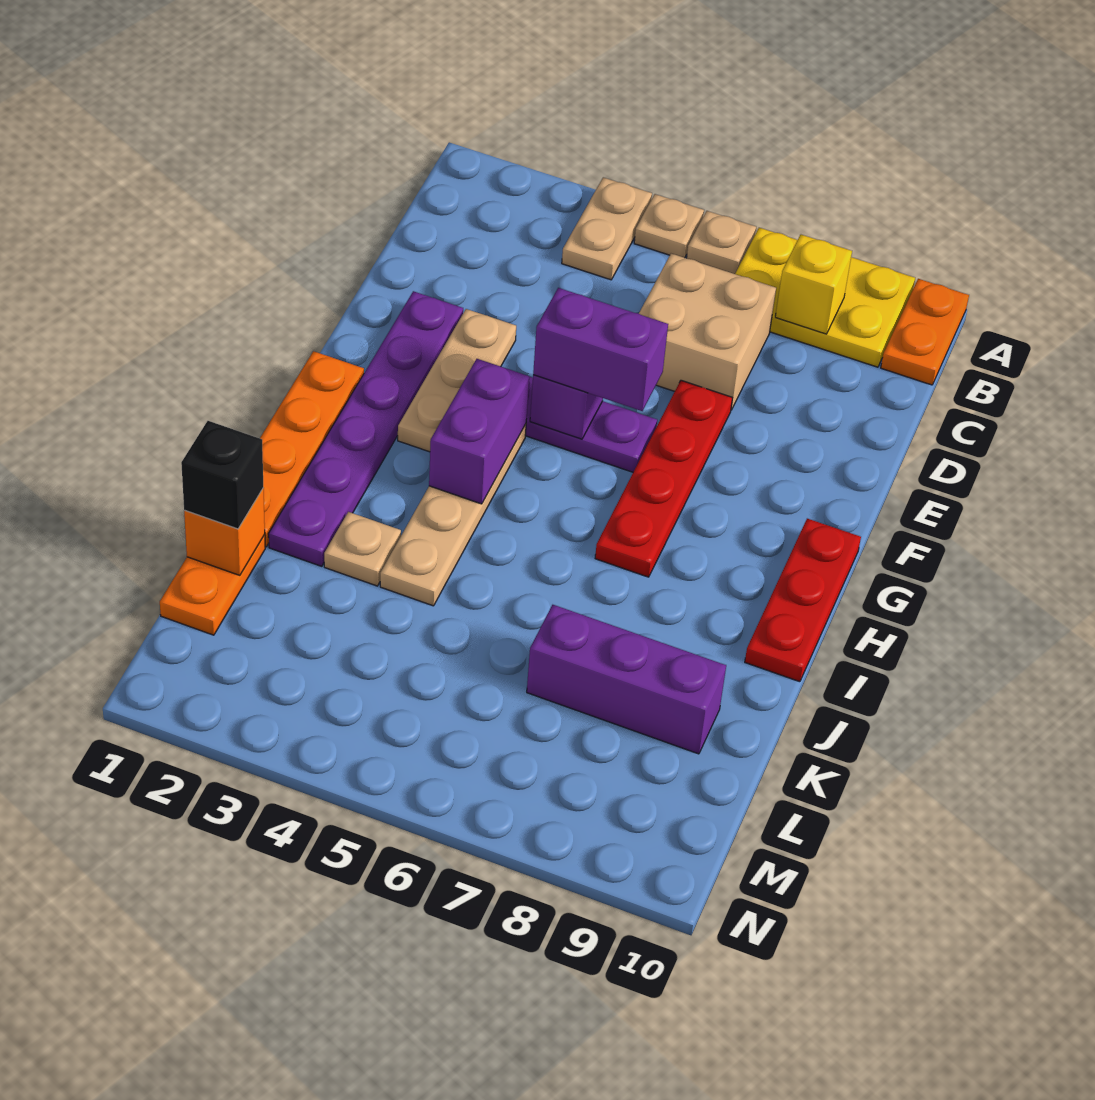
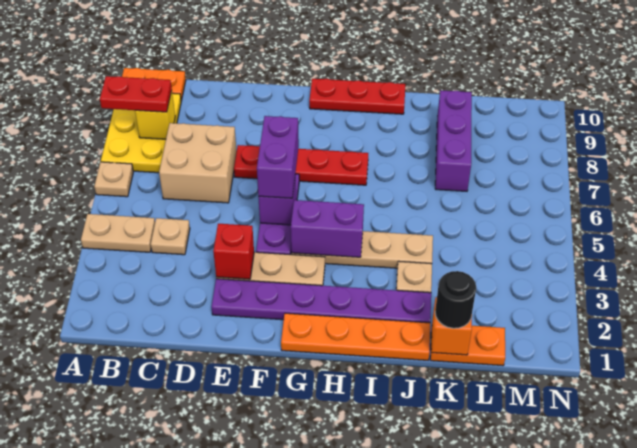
tan 1x1 plate [634,194,704,258] -> tan 1x1 plate moved to [151,218,190,255]
none -> red 1x2 plate [100,76,172,112]
none -> red 1x1 brick [213,224,254,279]
black 1x1 brick [181,421,263,529] -> black 1x1 round brick [435,271,476,328]

